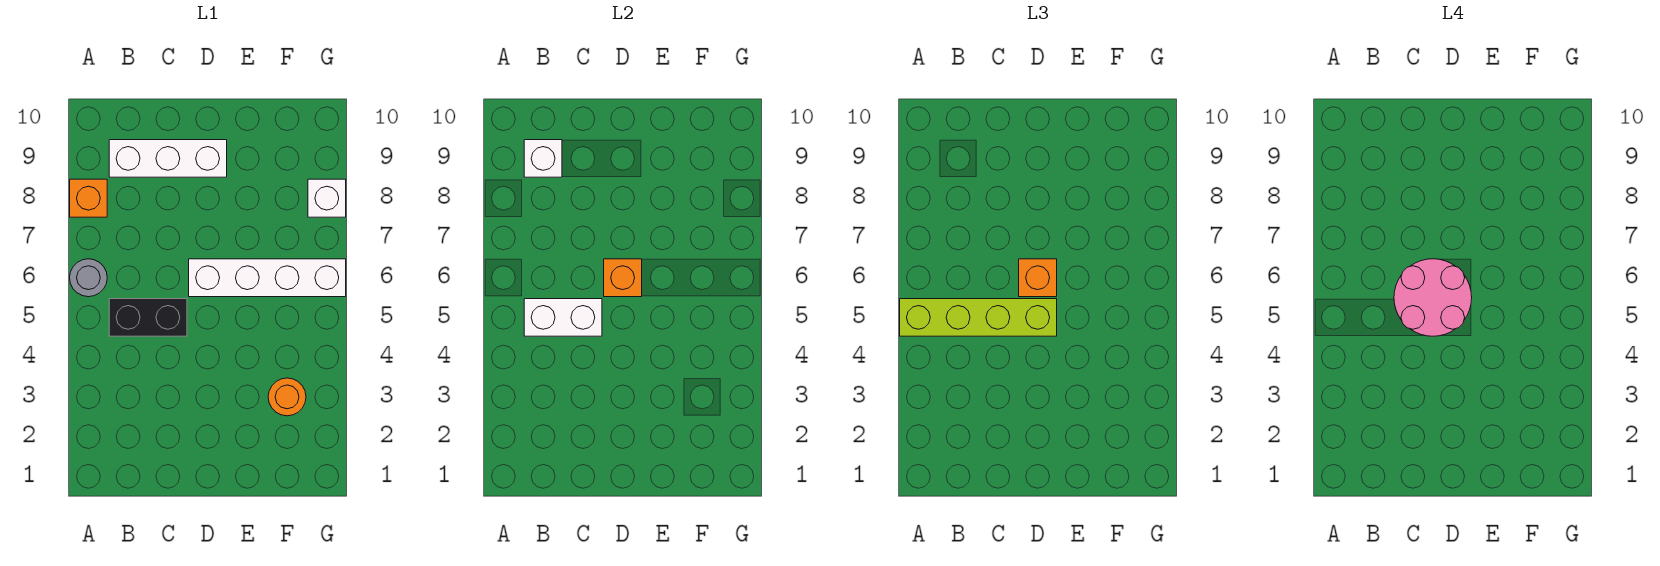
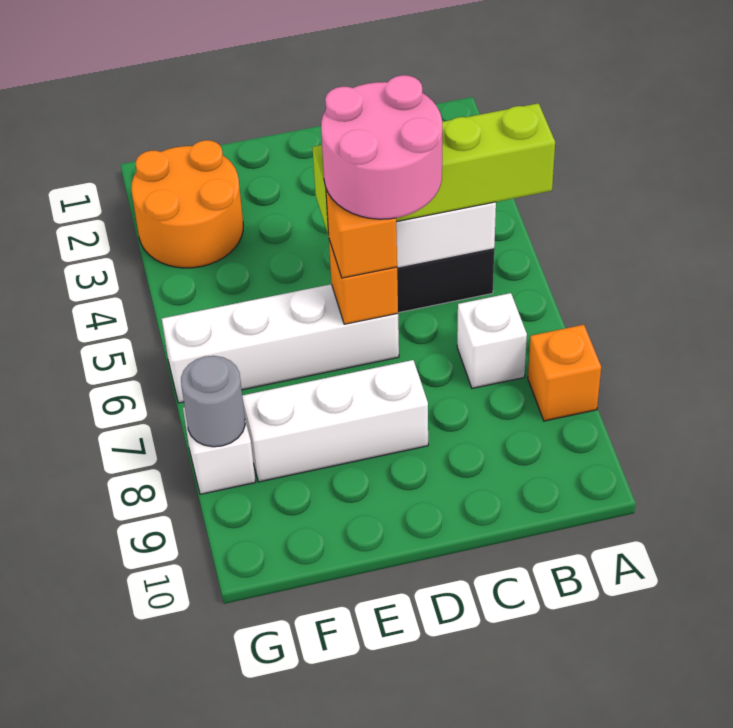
grey 1x1 round brick [70,259,107,297] -> grey 1x1 round brick moved to [181,356,245,447]
white 1x3 brick [109,140,227,177] -> white 1x3 brick moved to [242,360,428,482]
white 1x1 brick [524,140,562,177] -> white 1x1 brick moved to [457,293,527,388]
orange 1x1 round brick [268,378,306,416] -> orange 2x2 round brick [131,140,243,268]

